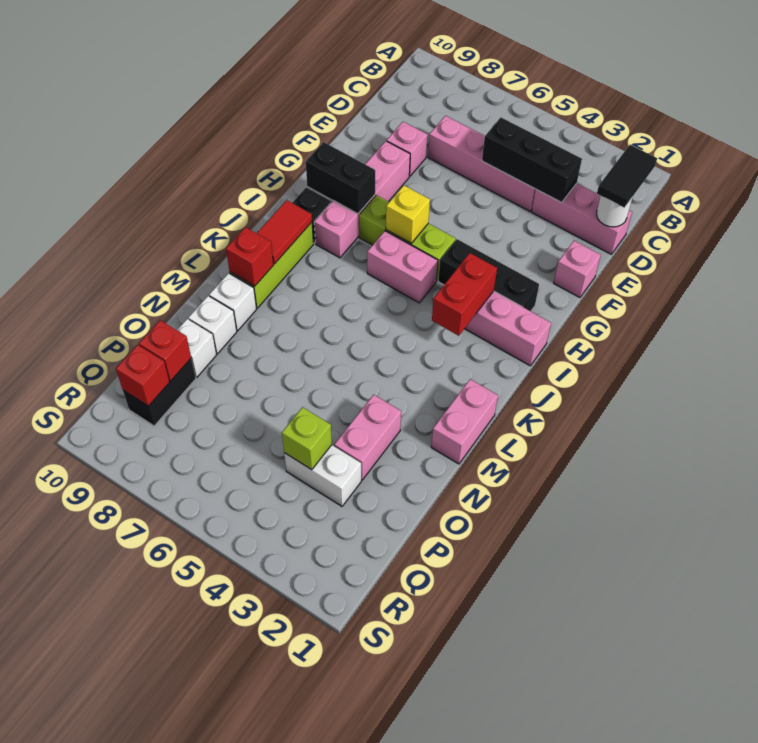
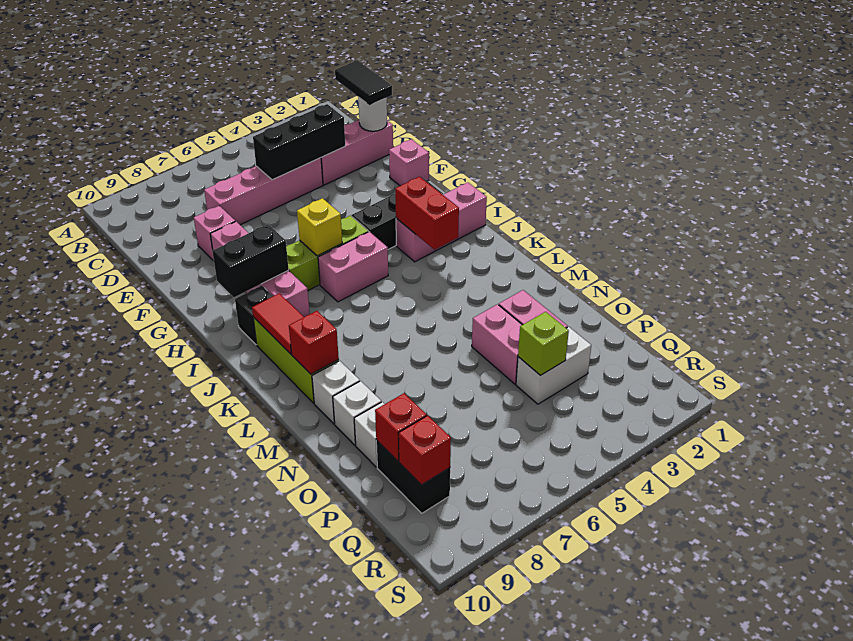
pink 1x2 brick [431,379,498,464] -> pink 1x2 brick moved to [472,304,522,384]

